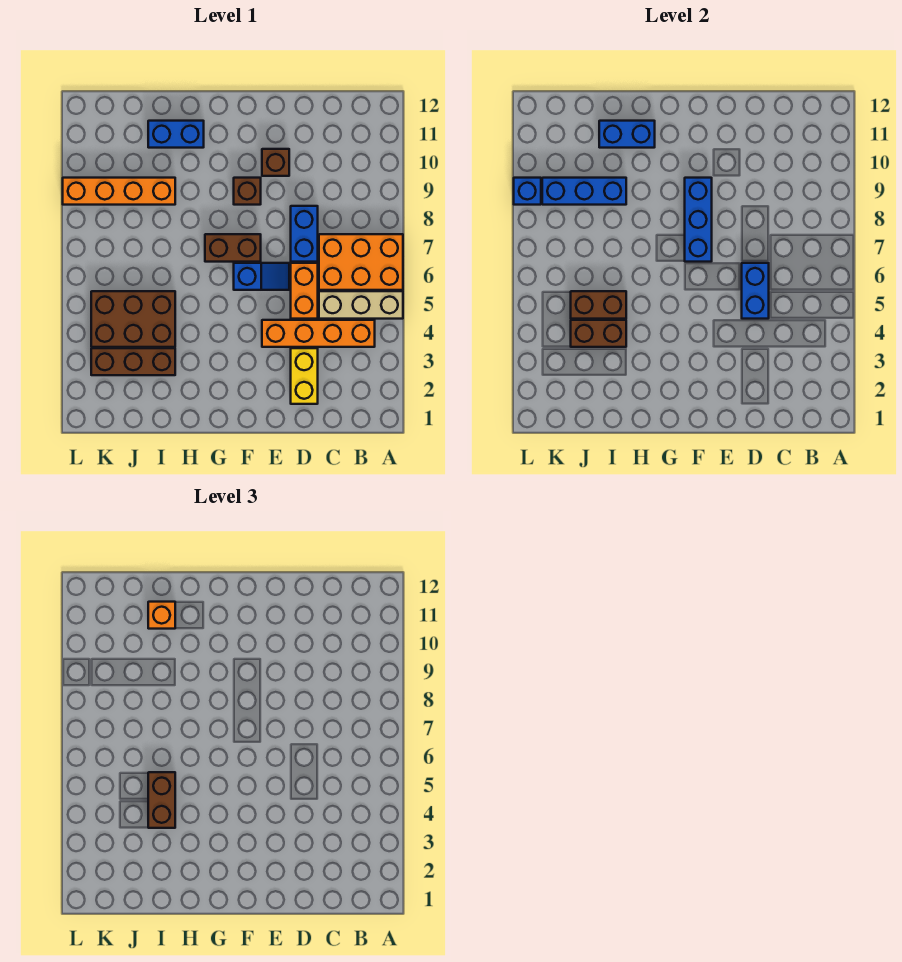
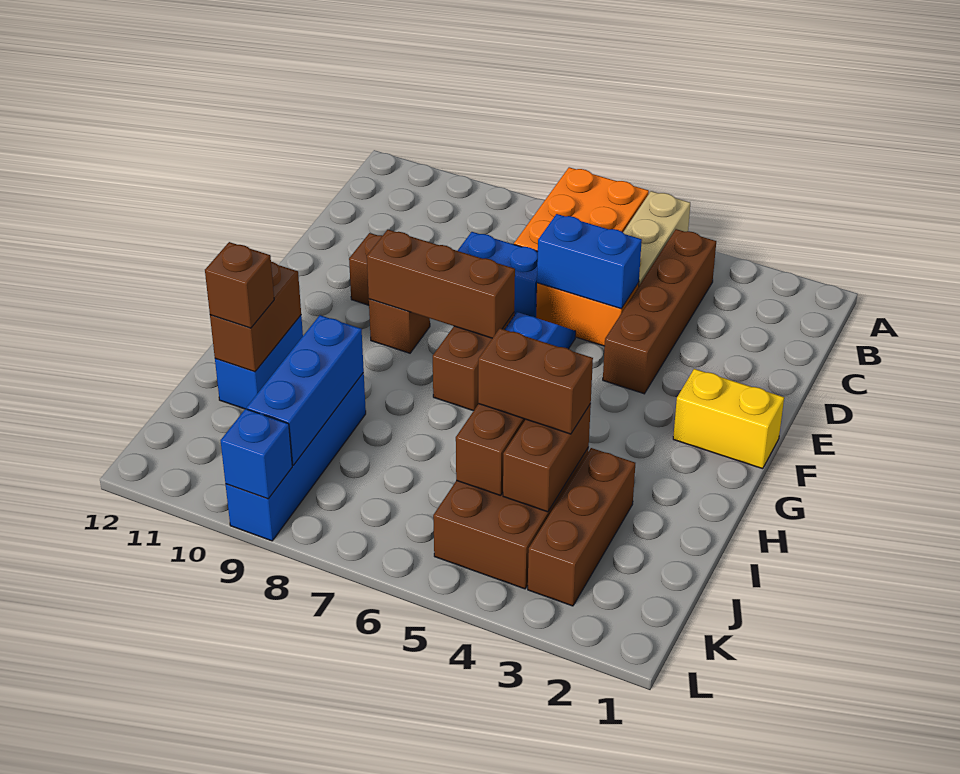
orange 1x4 brick [262,320,375,347] -> brown 1x4 brick [603,229,716,394]
yellow 1x2 brick [291,348,318,404] -> yellow 1x2 brick moved to [673,369,784,469]
blue 1x3 brick [685,178,712,262] -> brown 1x3 brick [367,230,515,338]
blue 1x2 brick [599,121,655,148] -> brown 1x2 brick [210,262,301,372]
orange 1x4 brick [63,178,175,205] -> blue 1x4 brick [226,373,366,541]
orange 1x1 brick [148,602,175,629] -> brown 1x1 brick [205,242,274,328]

